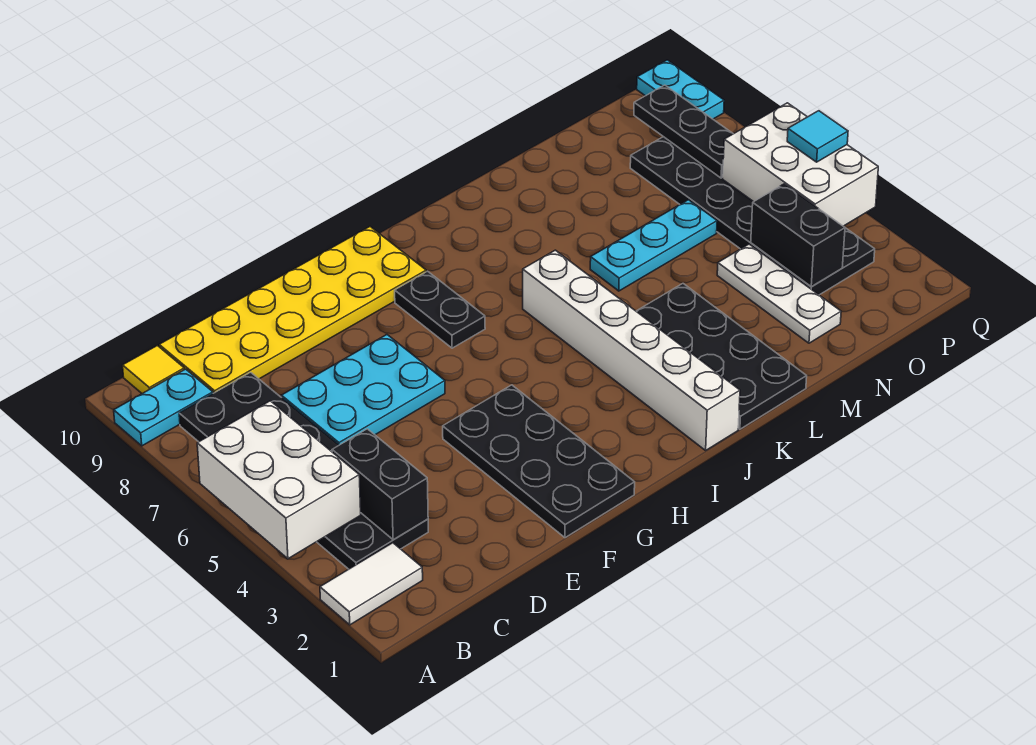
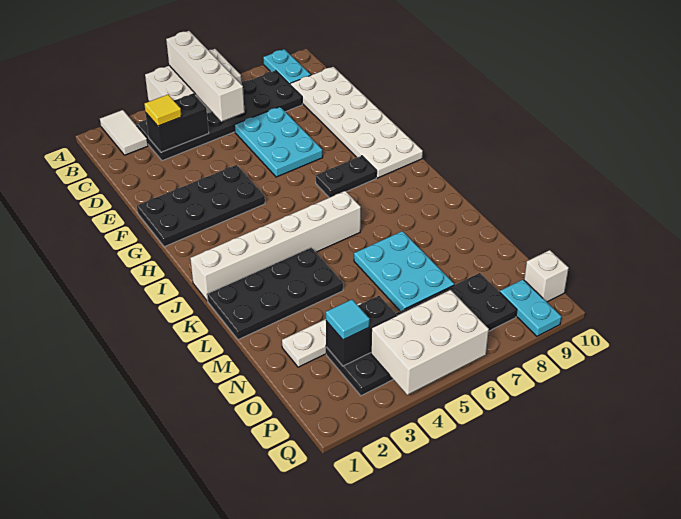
none -> white 1x4 brick [166,31,245,122]
yellow 1x1 tile [123,346,184,393] -> yellow 1x1 tile moved to [144,95,182,126]
yellow 2x6 plate [159,227,426,393] -> white 2x6 plate [290,67,423,178]
cyan 1x3 plate [590,200,717,291] -> cyan 2x3 plate [354,231,454,311]
black 1x3 plate [634,85,733,178] -> none
none -> white 1x1 brick [524,250,569,302]
cyan 1x1 tile [787,111,848,162] -> cyan 1x1 tile moved to [326,300,370,340]
cyan 1x2 plate [637,60,724,119] -> cyan 1x2 plate turned to [500,280,561,336]

